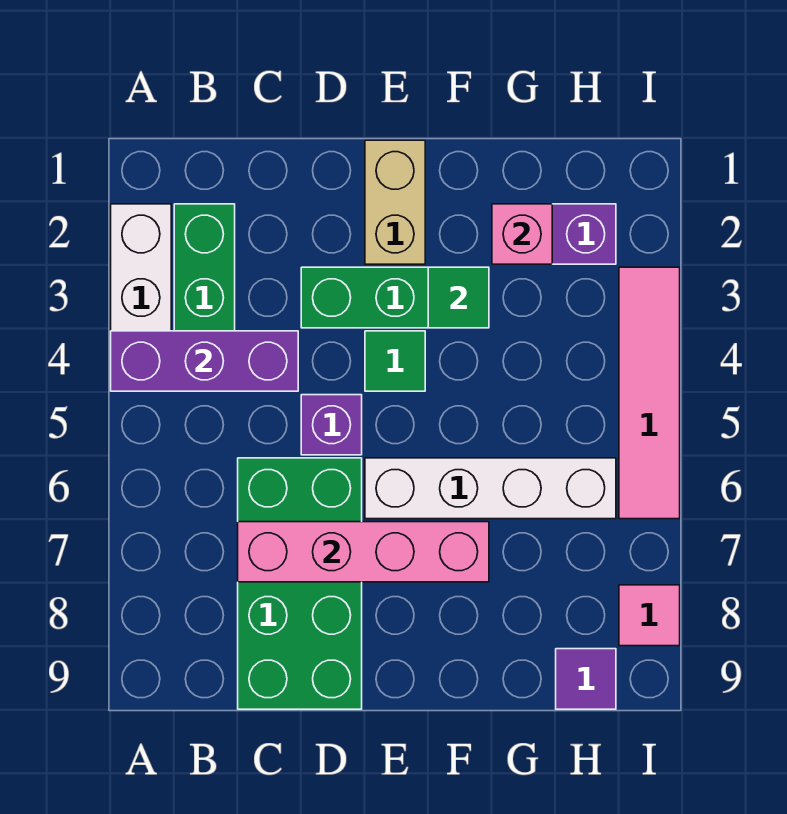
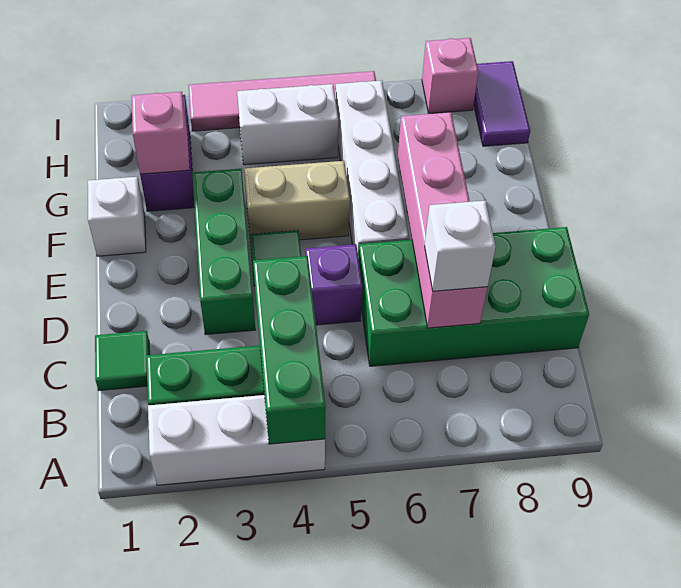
purple 1x3 brick [111,331,298,391] -> green 1x3 brick [253,256,326,444]
none -> white 1x1 brick [425,200,496,291]
tan 1x2 brick [365,140,425,264] -> tan 1x2 brick moved to [244,161,350,240]
none -> white 1x1 brick [88,177,146,256]
green 1x1 tile [428,267,489,328] -> green 1x1 tile moved to [95,331,150,391]
none -> white 1x2 brick [237,84,338,165]
purple 1x1 tile [556,649,616,709] -> purple 1x2 tile [474,61,530,146]
pink 1x1 tile [619,585,680,646] -> pink 1x1 brick [422,38,478,114]

